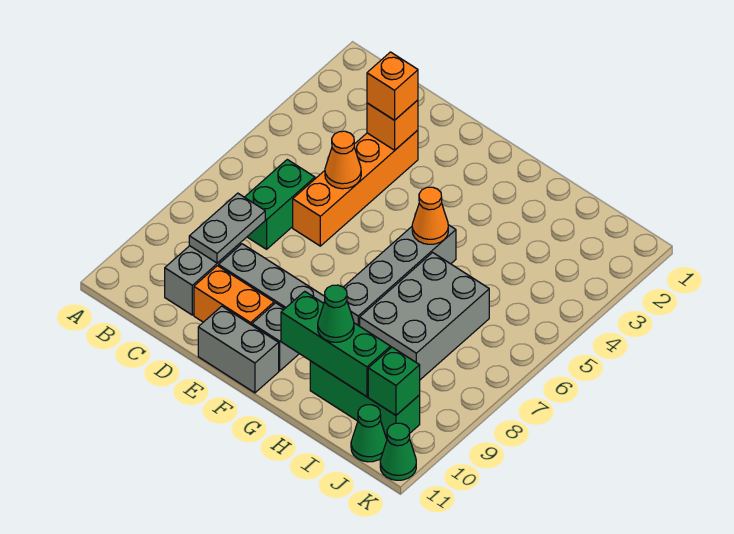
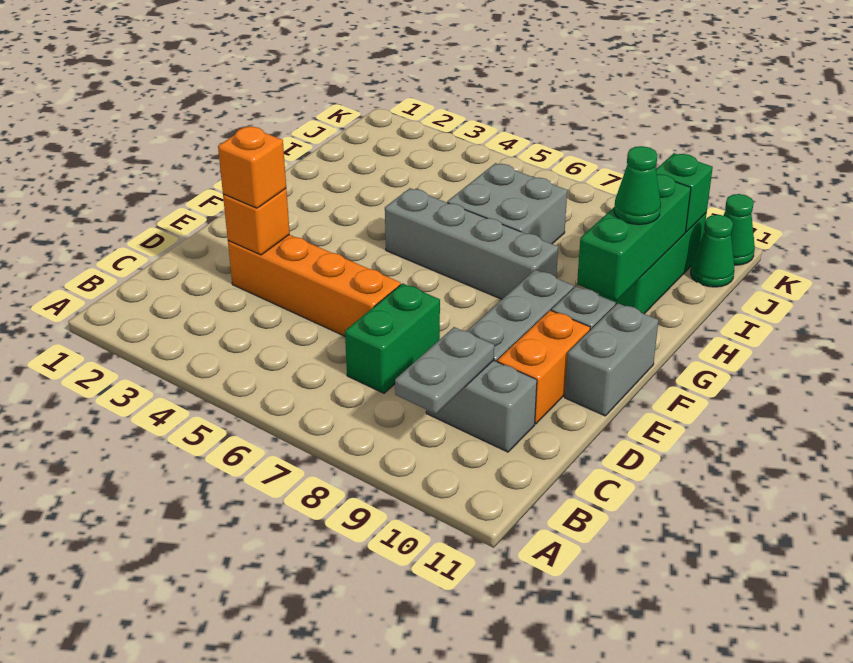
green 1x2 brick [245,160,315,249] -> green 1x2 brick turned to [345,283,440,393]
grey 1x2 plate [189,193,265,263] -> grey 1x2 plate turned to [395,327,494,414]
orange 1x1 cone [325,131,361,189] -> none
orange 1x1 cone [412,187,448,244] -> none
grey 2x3 brick [360,253,489,380] -> grey 2x2 brick [447,163,567,244]

